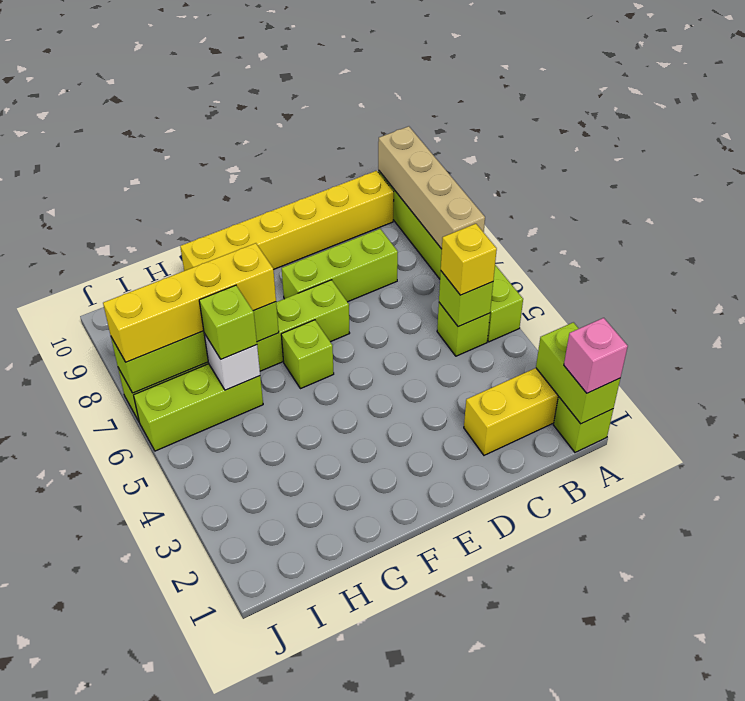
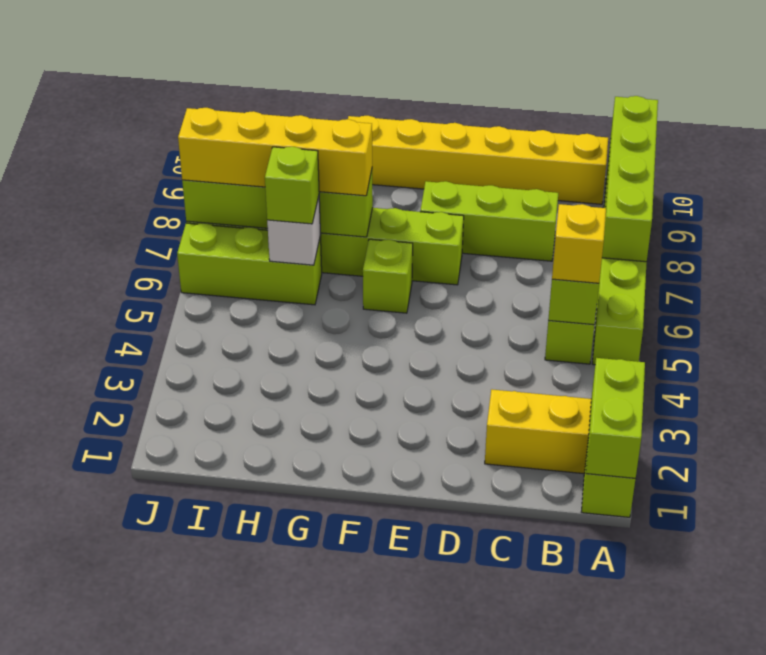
pink 1x1 brick [564,318,628,393] -> none
tan 1x4 brick [378,126,485,249] -> lime 1x4 brick [602,96,658,262]

